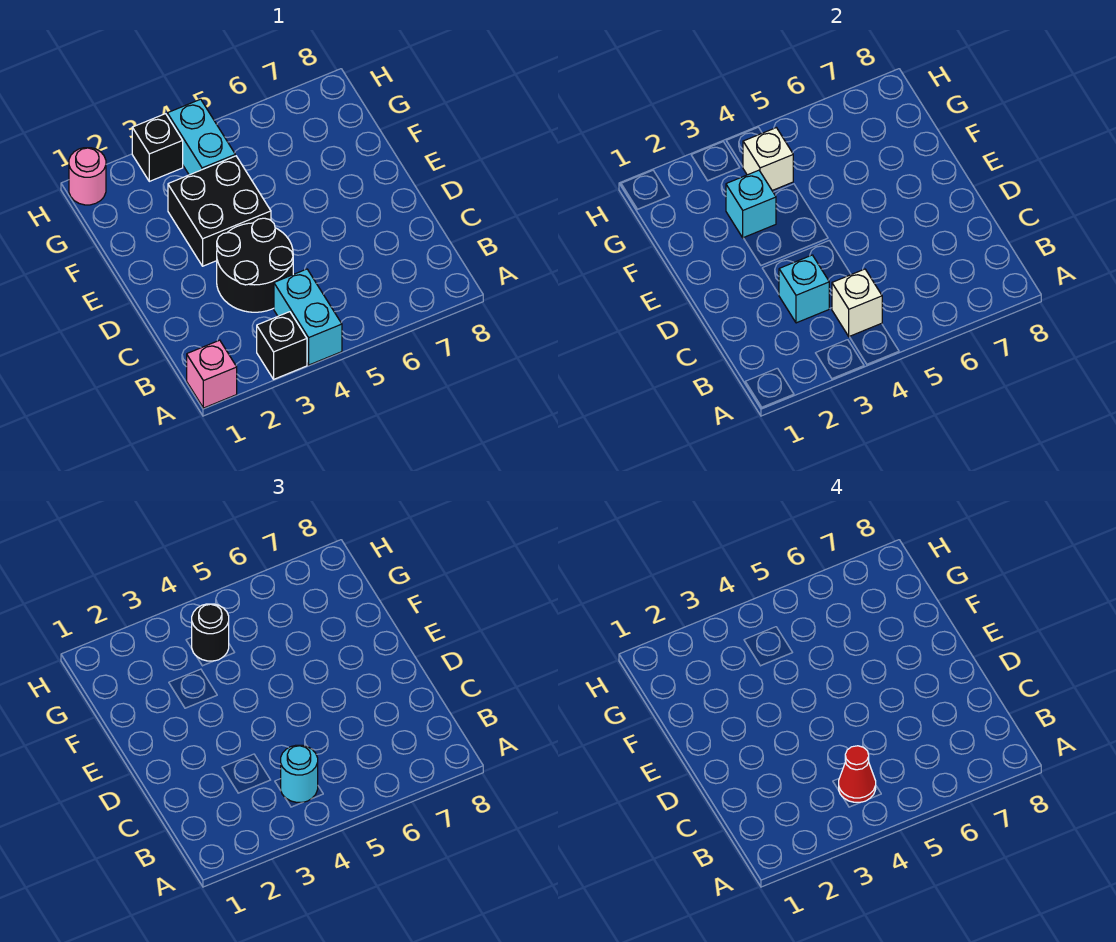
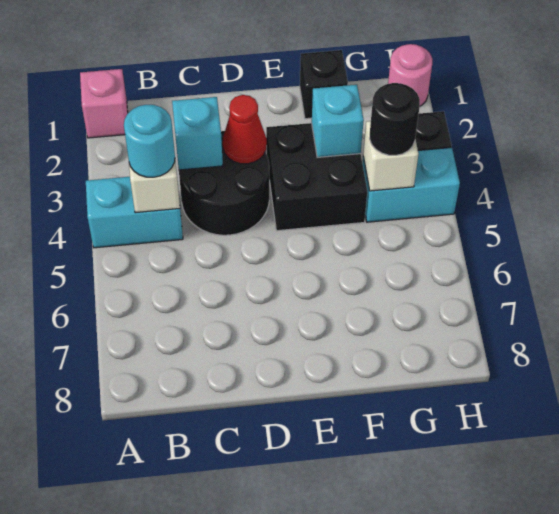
black 1x1 brick [257,312,307,379] -> black 1x1 brick moved to [300,50,348,119]
red 1x1 cone [839,746,876,802] -> red 1x1 cone moved to [223,95,267,164]

